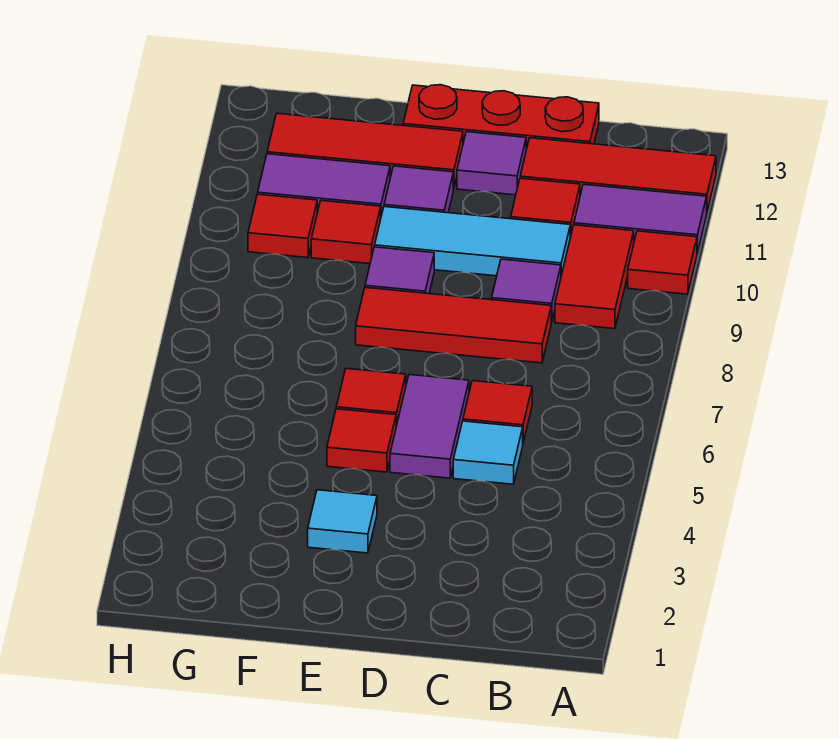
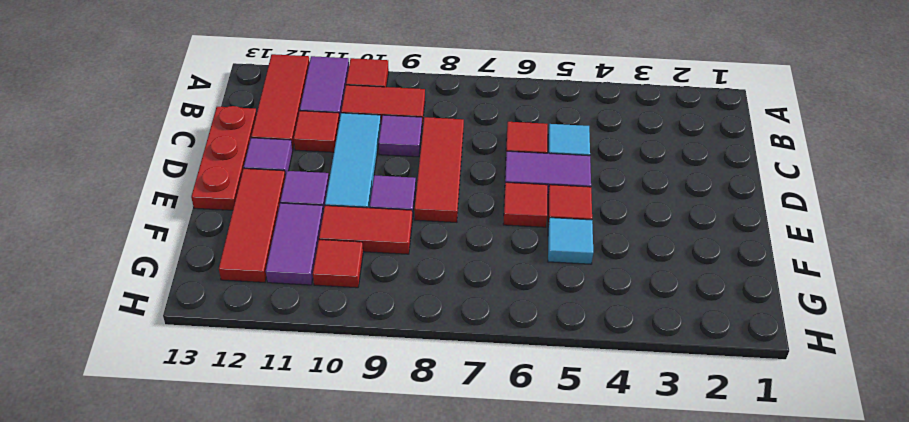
cyan 1x1 tile [308,490,377,553] -> cyan 1x1 tile moved to [548,218,593,264]
red 1x1 tile [311,200,381,264] -> red 1x2 tile [319,206,412,254]

